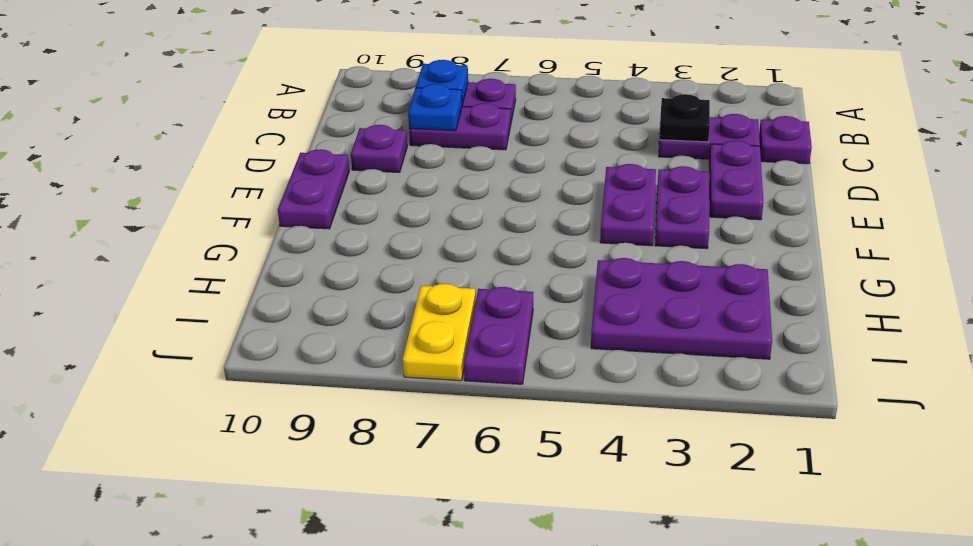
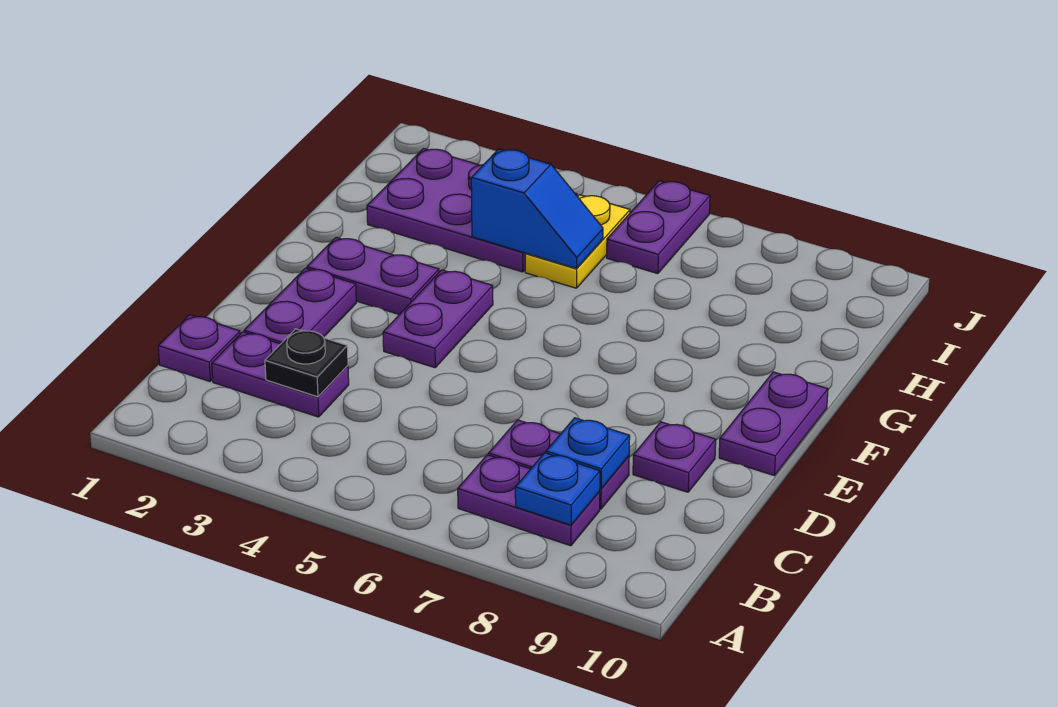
purple 1x2 plate [655,166,709,249] -> purple 1x2 plate turned to [307,237,439,315]
none -> blue 1x2 slope [471,149,603,268]
yellow 1x2 plate [403,284,476,381] -> yellow 1x2 plate moved to [525,195,630,288]

